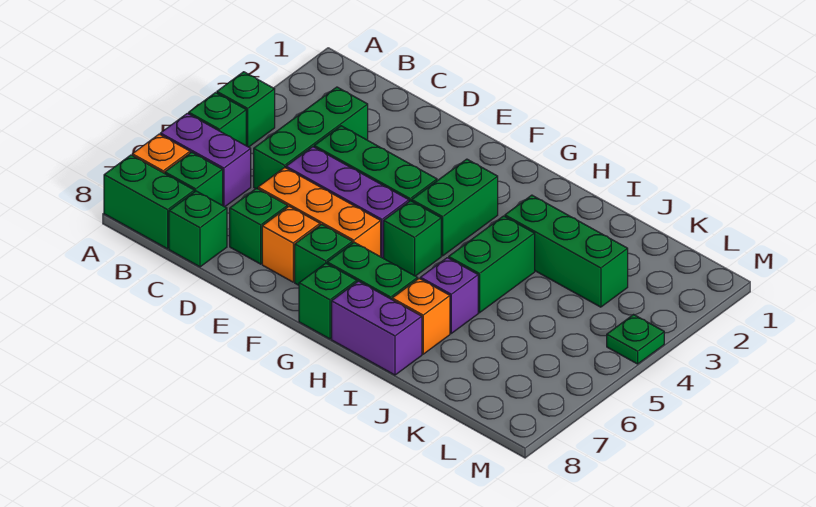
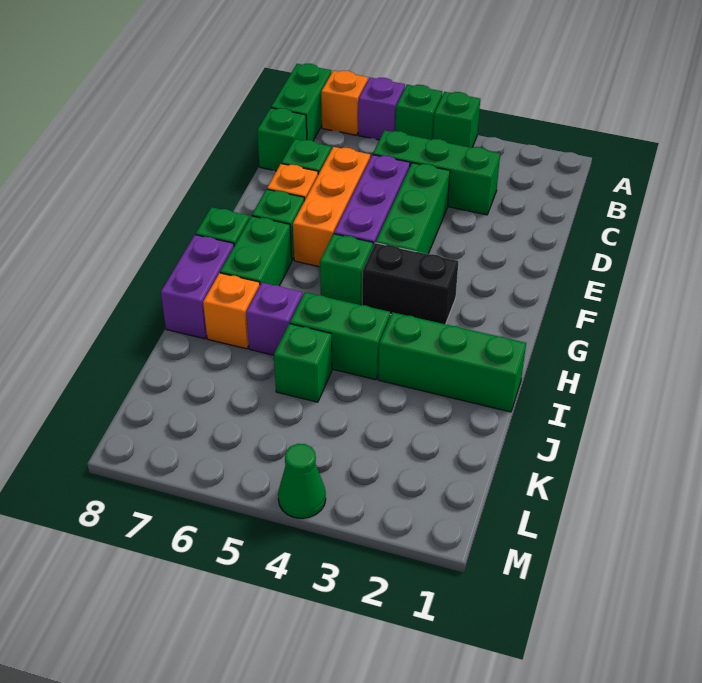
purple 1x2 brick [160,113,251,207] -> purple 1x1 brick [358,78,405,140]
green 1x1 brick [165,152,223,205] -> green 1x1 brick moved to [274,324,332,402]
green 1x2 brick [412,159,498,256] -> black 1x2 brick [362,243,459,324]
green 1x3 brick [505,195,628,307] -> green 1x3 brick turned to [378,312,526,412]
green 1x1 plate [607,315,664,364] -> green 1x1 cone [278,444,326,518]

